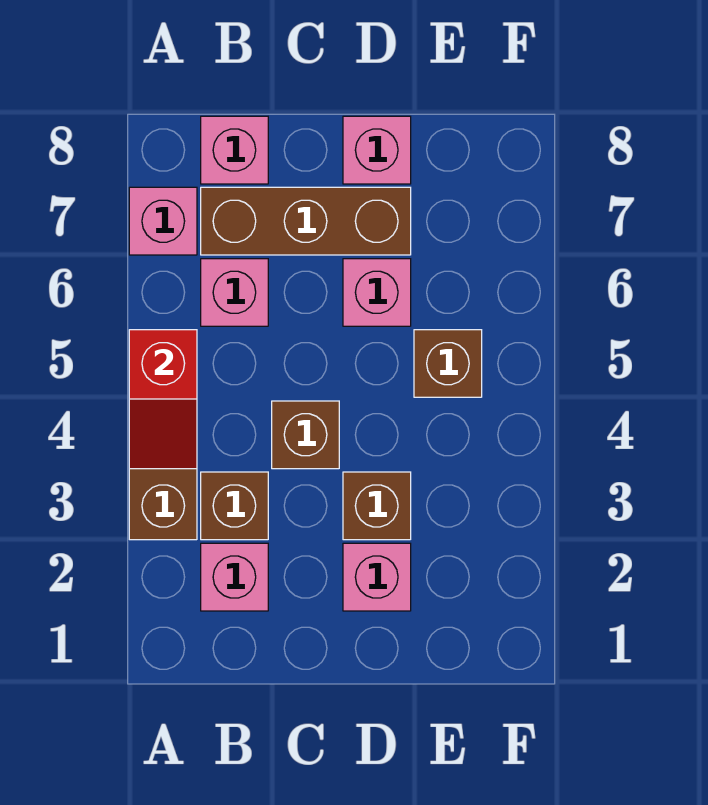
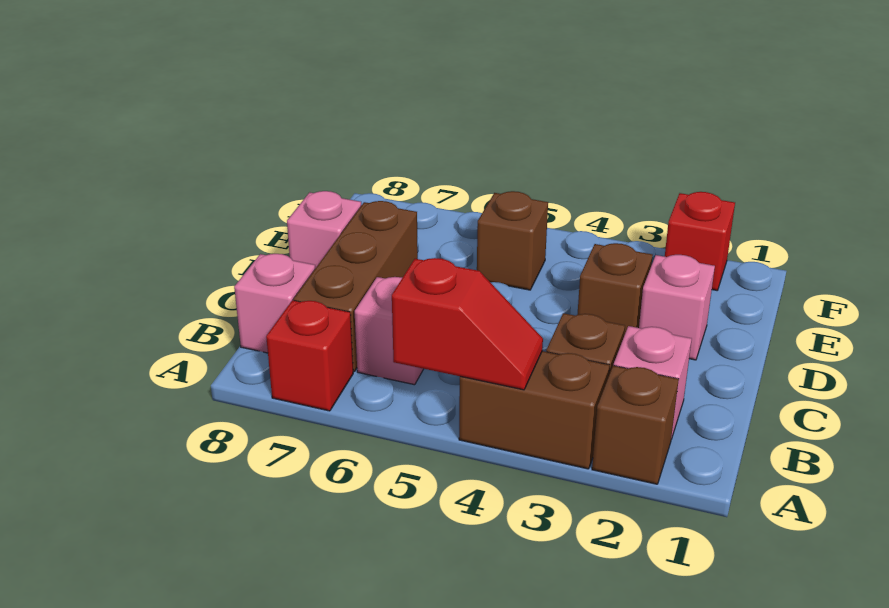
pink 1x1 brick [129,187,197,255] -> red 1x1 brick [266,300,353,411]
brown 1x1 brick [272,401,339,469] -> brown 1x1 brick moved to [592,366,679,484]
pink 1x1 brick [343,259,411,326] -> none
none -> red 1x1 brick [665,192,735,290]

